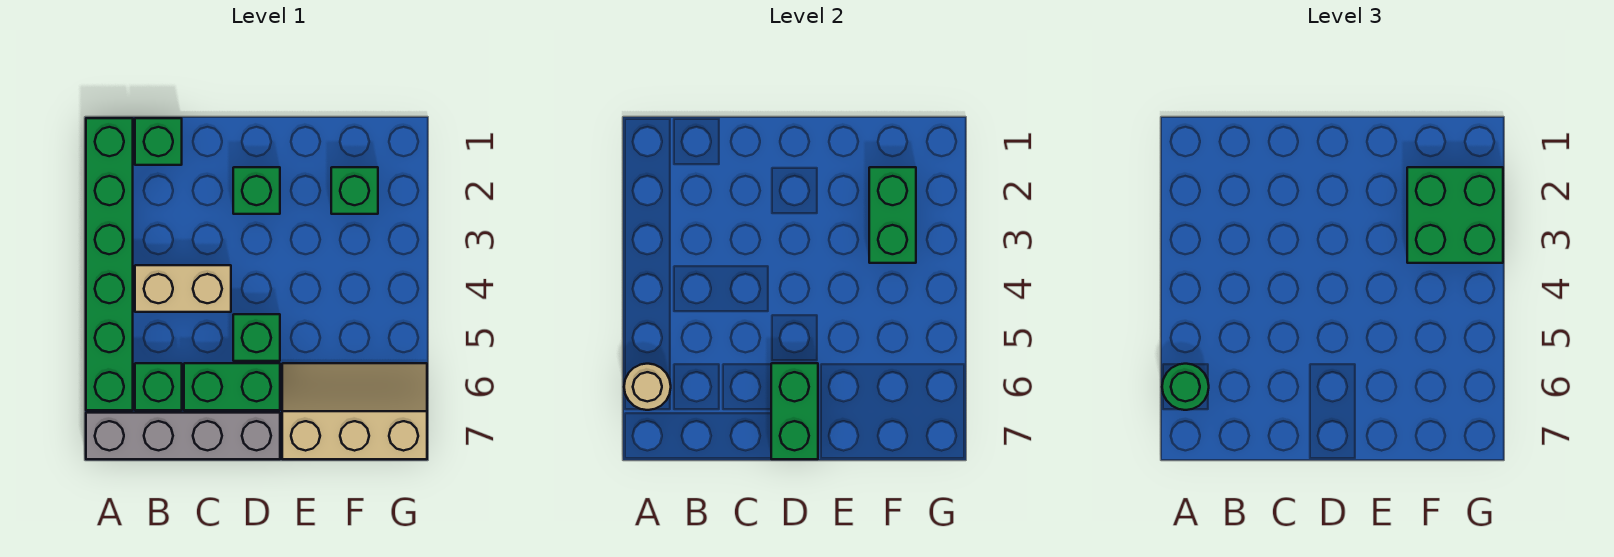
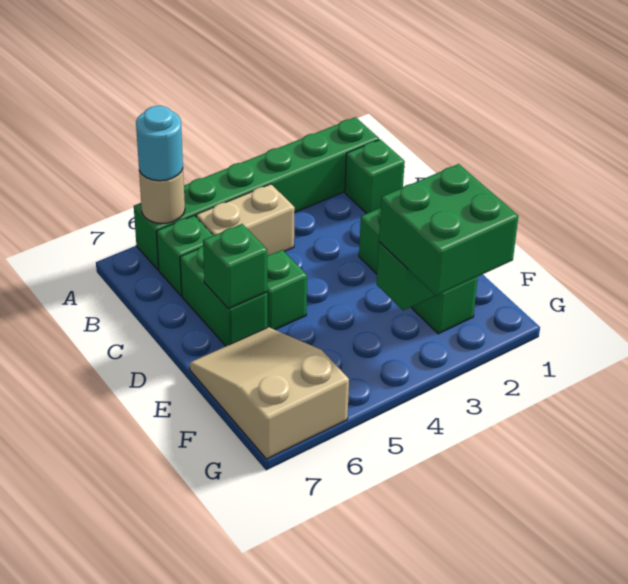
green 1x1 round brick [1162,364,1209,410] -> cyan 1x1 round brick [136,106,183,181]
grey 1x4 brick [86,413,280,459] -> none
tan 1x2 brick [135,265,231,312] -> tan 1x2 brick turned to [196,184,295,255]
green 1x2 brick [771,363,818,459] -> green 1x1 brick [203,224,267,309]
tan 2x3 slope [282,363,427,459] -> tan 2x3 slope turned to [189,327,349,459]

